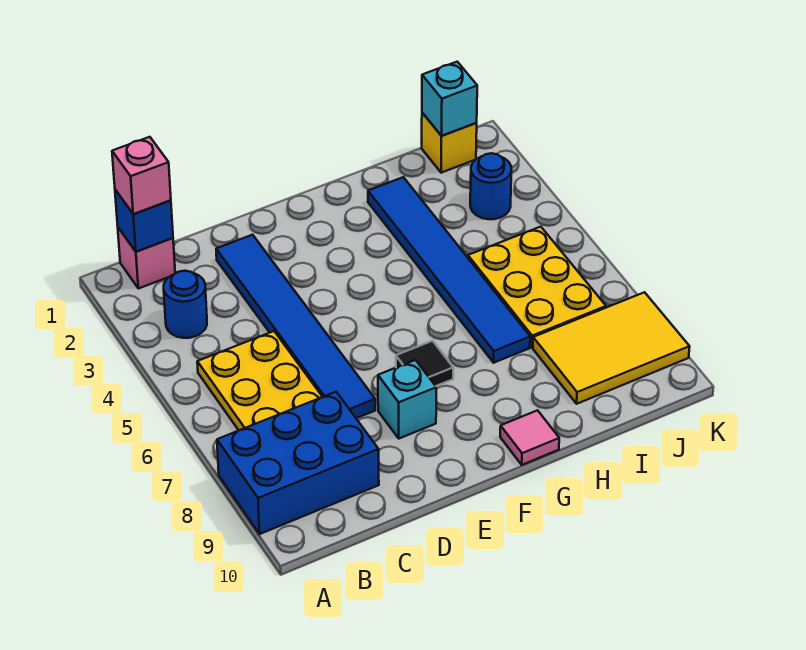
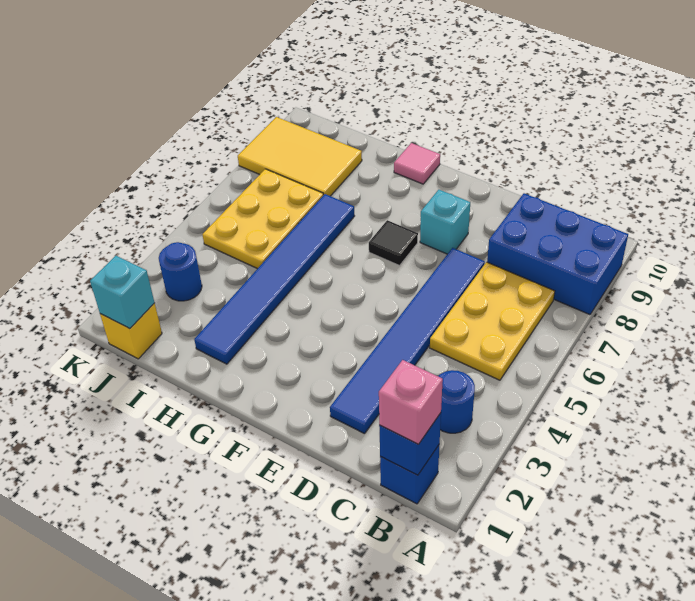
pink 1x1 brick [118,228,175,289] -> blue 1x1 brick [380,445,439,504]

